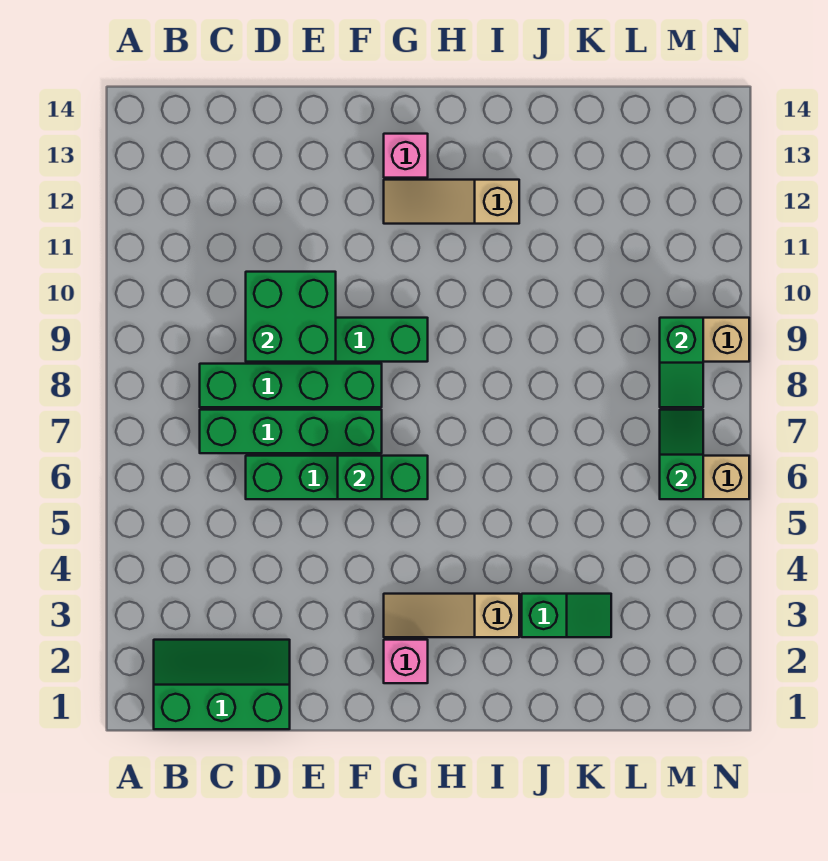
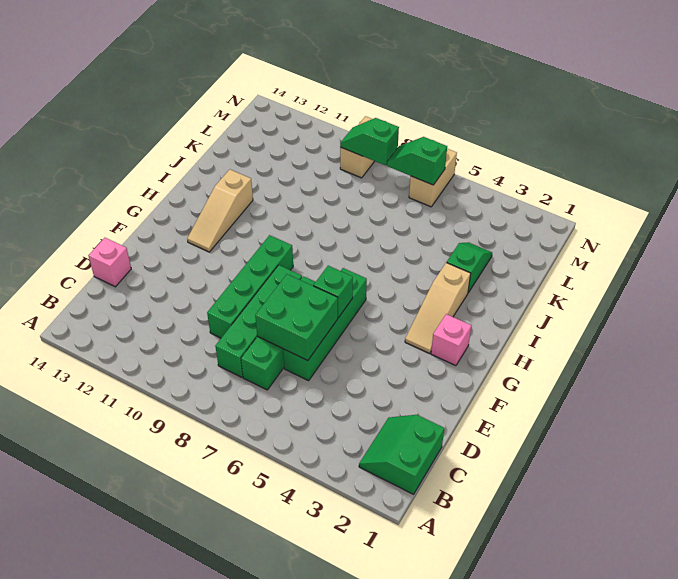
green 2x3 slope [154,640,290,729] -> green 2x2 slope [359,415,444,494]
green 2x2 brick [246,272,336,362] -> green 2x2 brick moved to [255,274,338,361]
pink 1x1 brick [384,134,428,178] -> pink 1x1 brick moved to [88,238,131,287]
green 1x2 slope [660,318,703,407] -> green 1x2 slope turned to [340,118,399,165]

